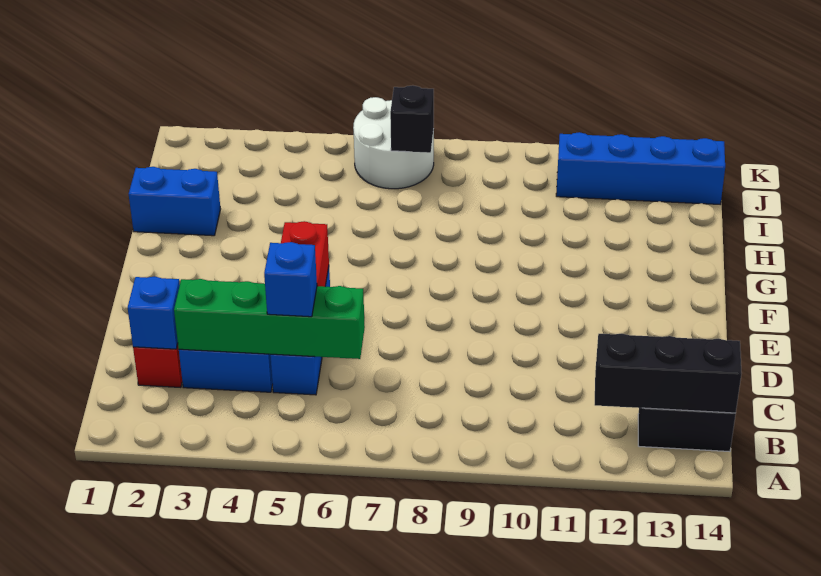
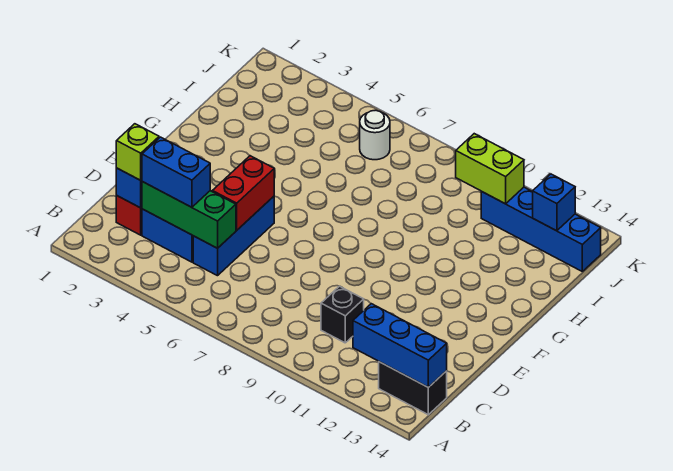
black 1x3 brick [595,333,742,413] -> blue 1x3 brick [353,304,447,387]
none -> lime 1x1 brick [116,124,159,180]
green 1x4 brick [174,279,365,359] -> green 1x3 brick [142,182,236,248]
blue 1x1 brick [264,242,317,317] -> blue 1x1 brick moved to [533,174,575,231]
blue 1x2 brick [129,167,220,236] -> blue 1x2 brick moved to [142,137,210,207]
white 2x2 round brick [353,97,434,189] -> white 1x1 round brick [360,111,390,160]
black 1x1 brick [390,85,434,153] -> black 1x1 brick moved to [321,286,364,343]
none -> lime 1x2 brick [456,134,524,204]

